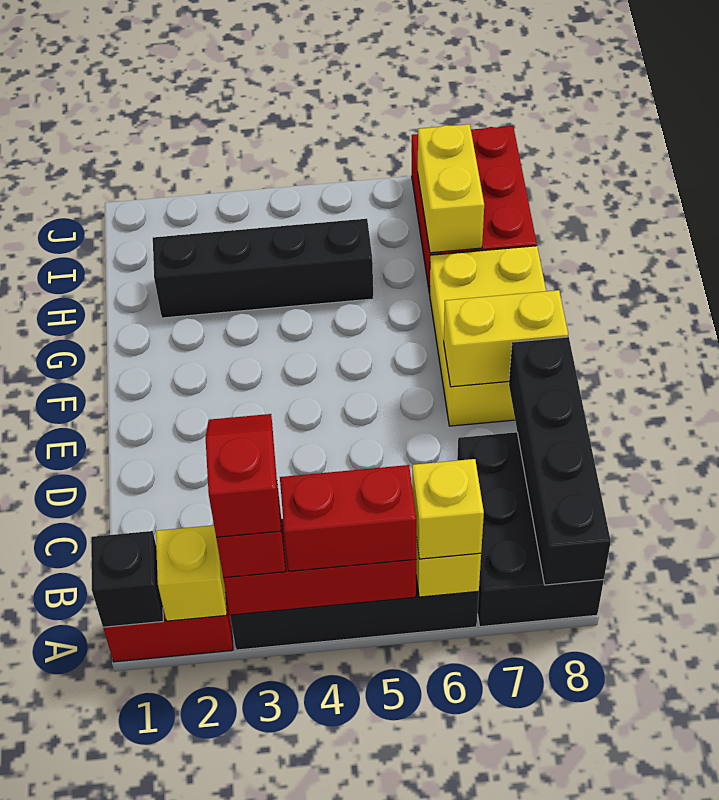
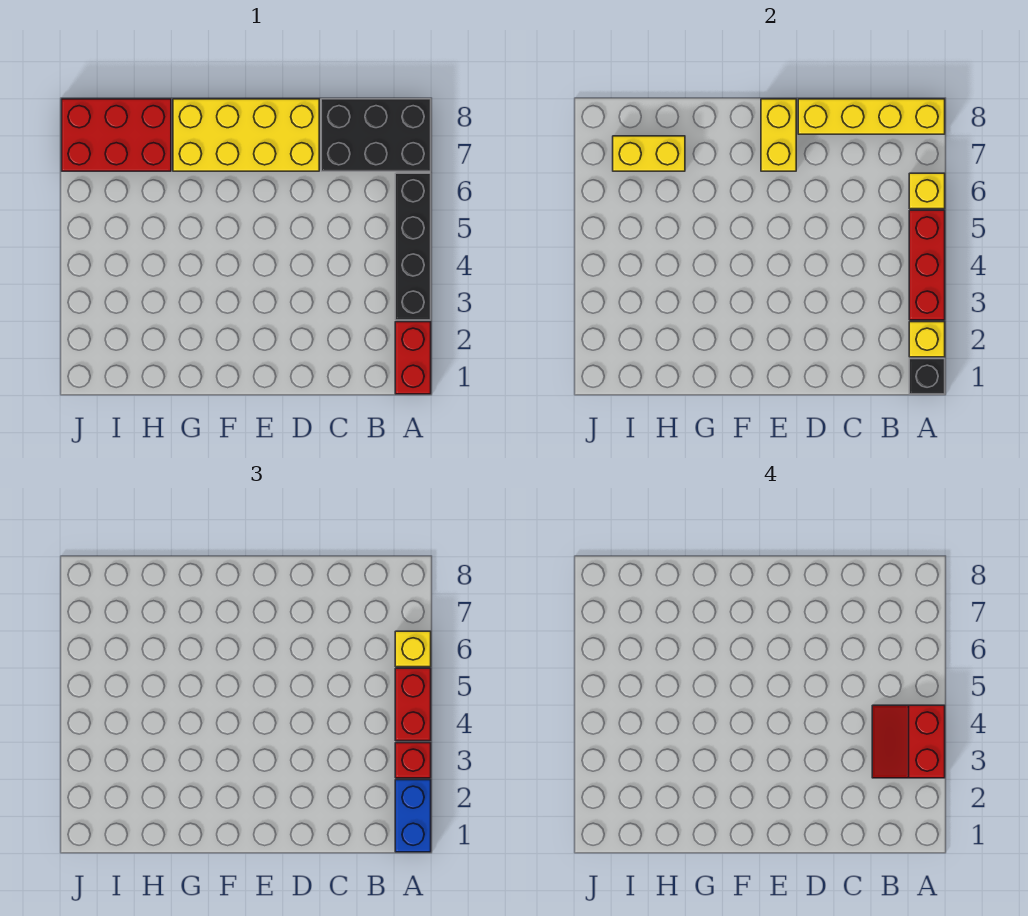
none -> blue 1x2 brick [395,780,431,852]
red 1x2 slope [206,414,281,538] -> red 2x2 slope [872,705,945,778]
black 1x4 brick [509,337,611,585] -> yellow 1x4 brick [798,99,945,134]
yellow 2x3 brick [430,246,546,426] -> yellow 2x4 brick [173,99,319,171]
black 1x4 brick [153,219,374,318] -> none

